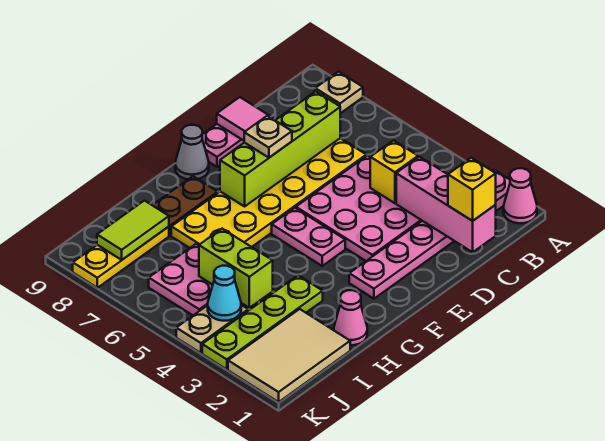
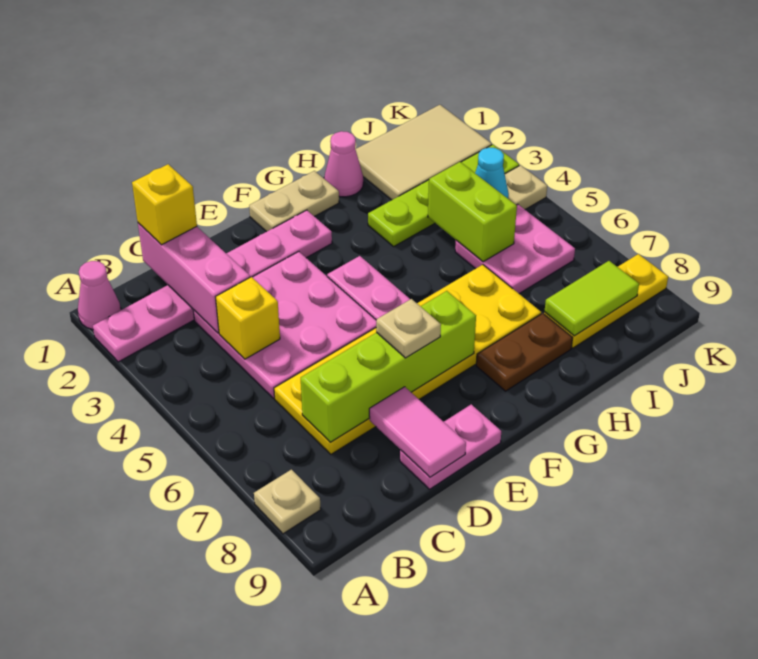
none -> tan 1x2 plate [249,171,339,232]
grey 1x1 cone [175,125,209,179] -> none

